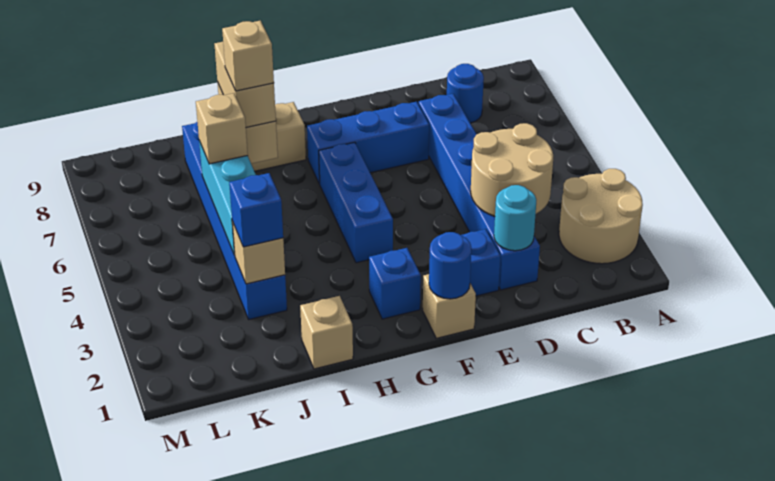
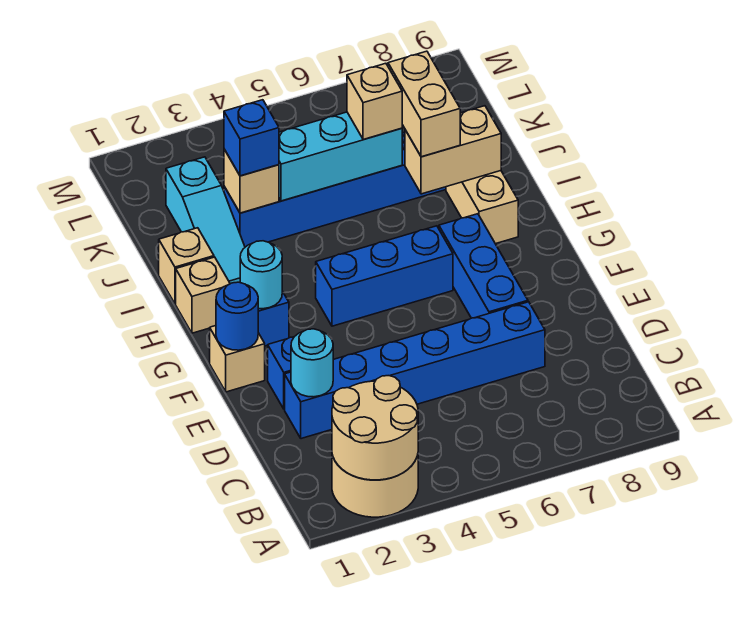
tan 2x2 round brick [471,123,553,216] -> tan 2x2 round brick moved to [332,376,418,480]
blue 1x1 round brick [447,64,484,123] -> none
none -> cyan 1x1 round brick [240,241,282,309]
none -> cyan 1x3 slope [166,157,245,284]
tan 1x2 brick [214,42,276,128] -> tan 1x2 brick turned to [388,51,460,157]
tan 1x1 brick [222,21,274,91] -> tan 1x1 brick moved to [176,257,230,333]

